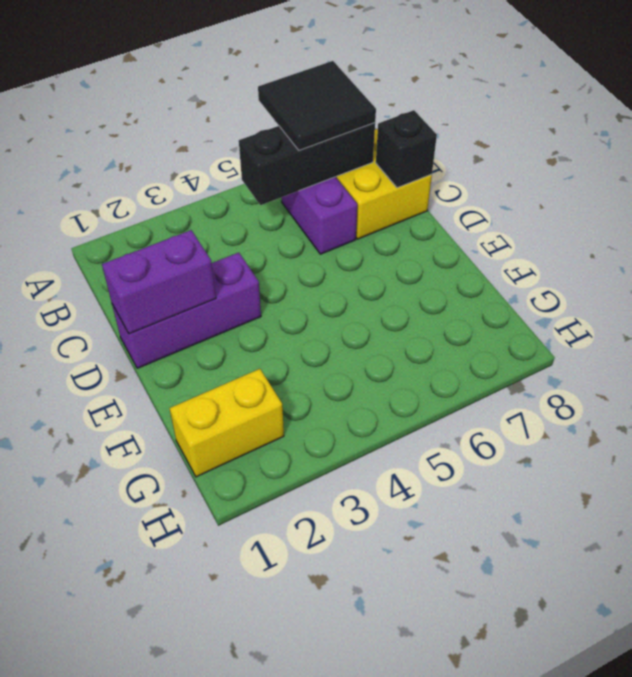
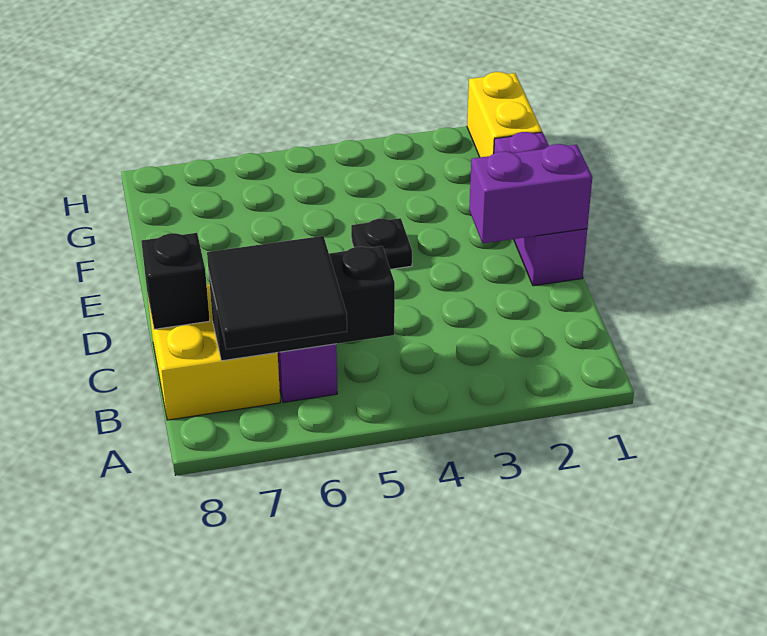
purple 1x3 brick [112,253,261,368] -> purple 1x3 brick turned to [494,132,587,286]
none -> black 1x1 plate [351,218,412,269]
yellow 1x2 brick [169,369,284,477] -> yellow 1x2 brick turned to [467,72,542,157]

